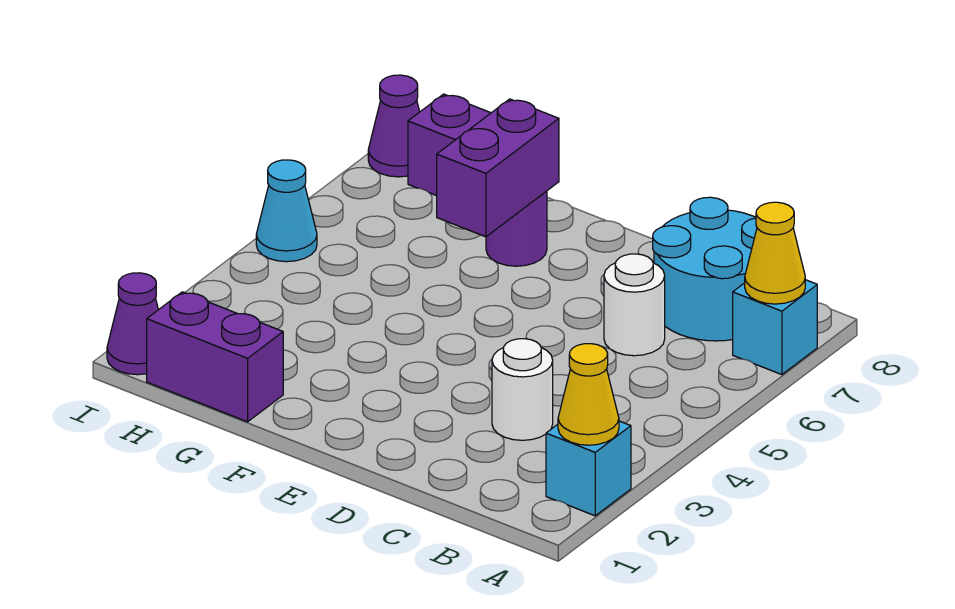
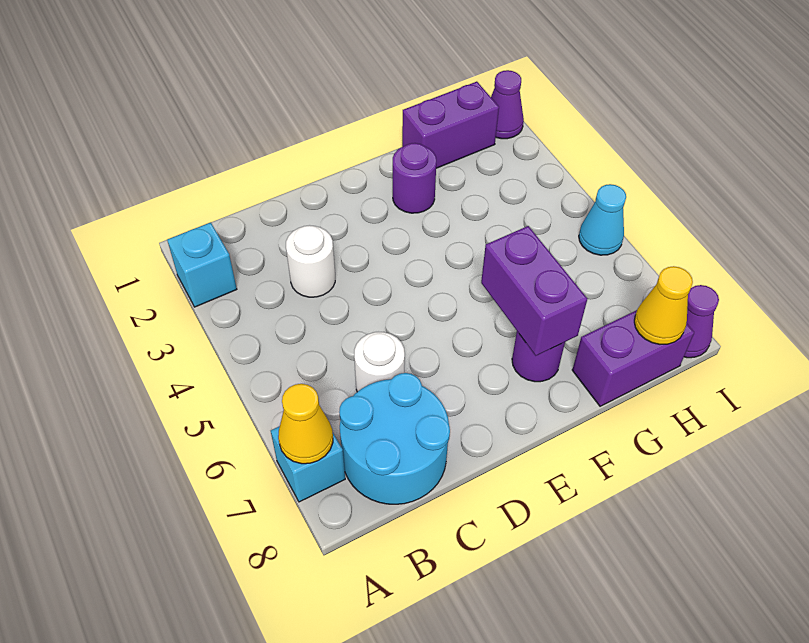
yellow 1x1 cone [558,344,619,445] -> yellow 1x1 cone moved to [634,266,693,344]
none -> purple 1x1 round brick [393,143,436,213]

